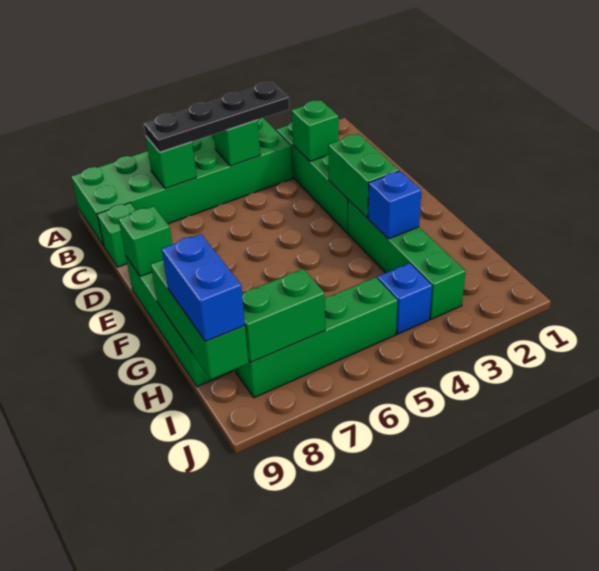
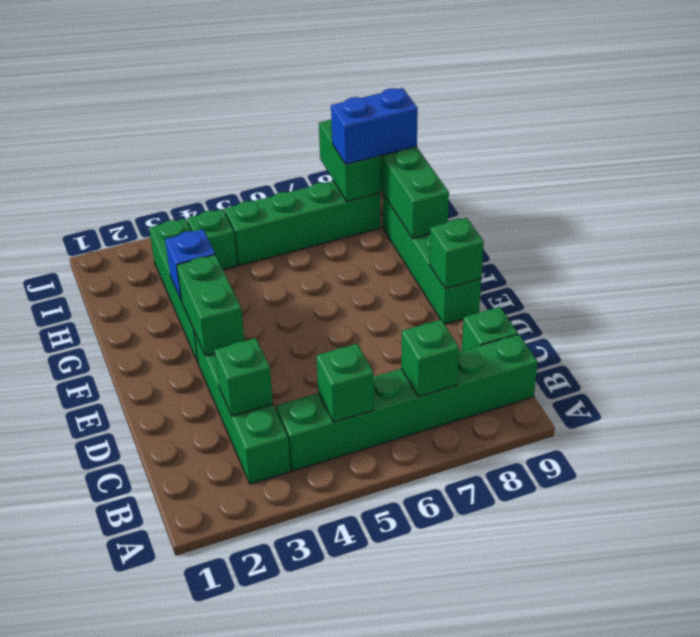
green 2x6 brick [72,118,292,246] -> green 1x6 brick [276,334,538,471]
black 1x4 plate [144,82,289,152] -> none
blue 1x2 brick [162,234,245,341] -> blue 1x2 brick turned to [331,88,418,164]
blue 1x1 brick [377,263,432,334] -> green 1x1 brick [187,209,237,270]
green 1x2 brick [242,269,325,362] -> green 1x2 brick turned to [319,120,381,201]

